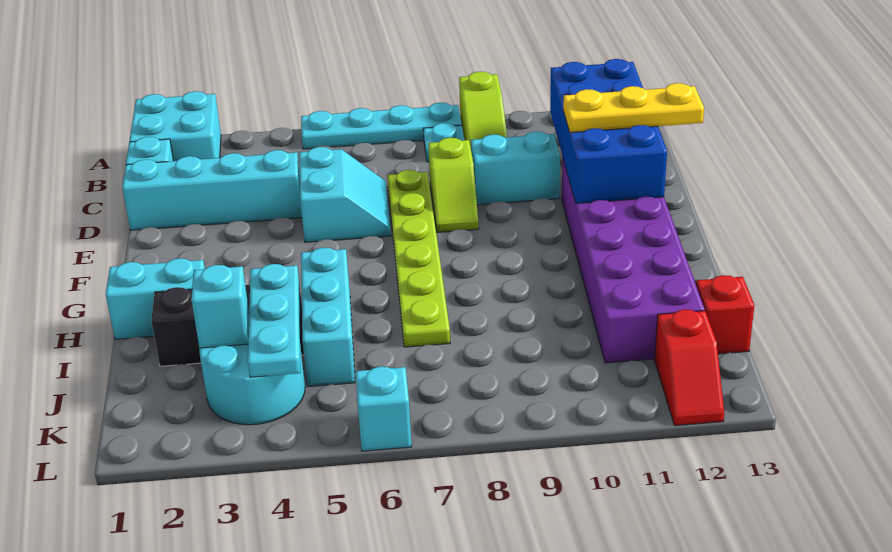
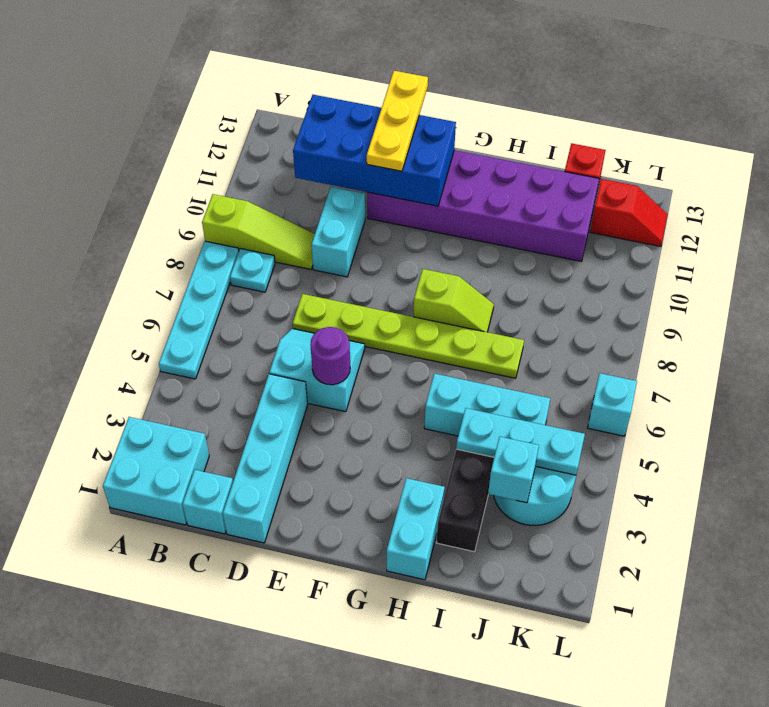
lime 1x2 slope [428,138,479,232] -> lime 1x2 slope moved to [414,269,494,332]
none -> purple 1x1 round brick [310,327,350,385]

